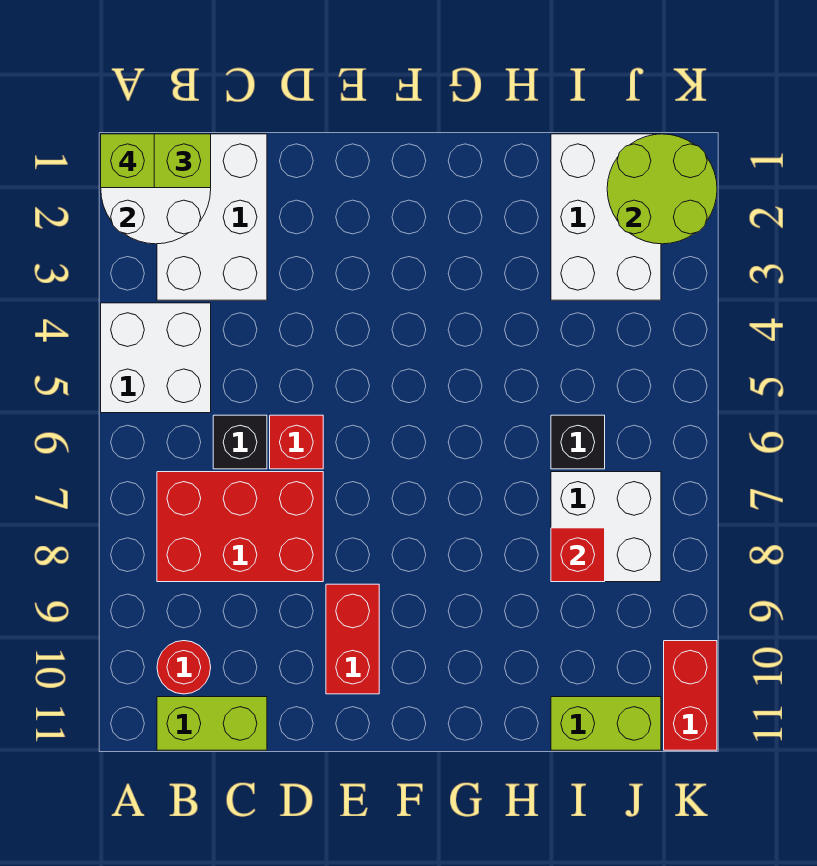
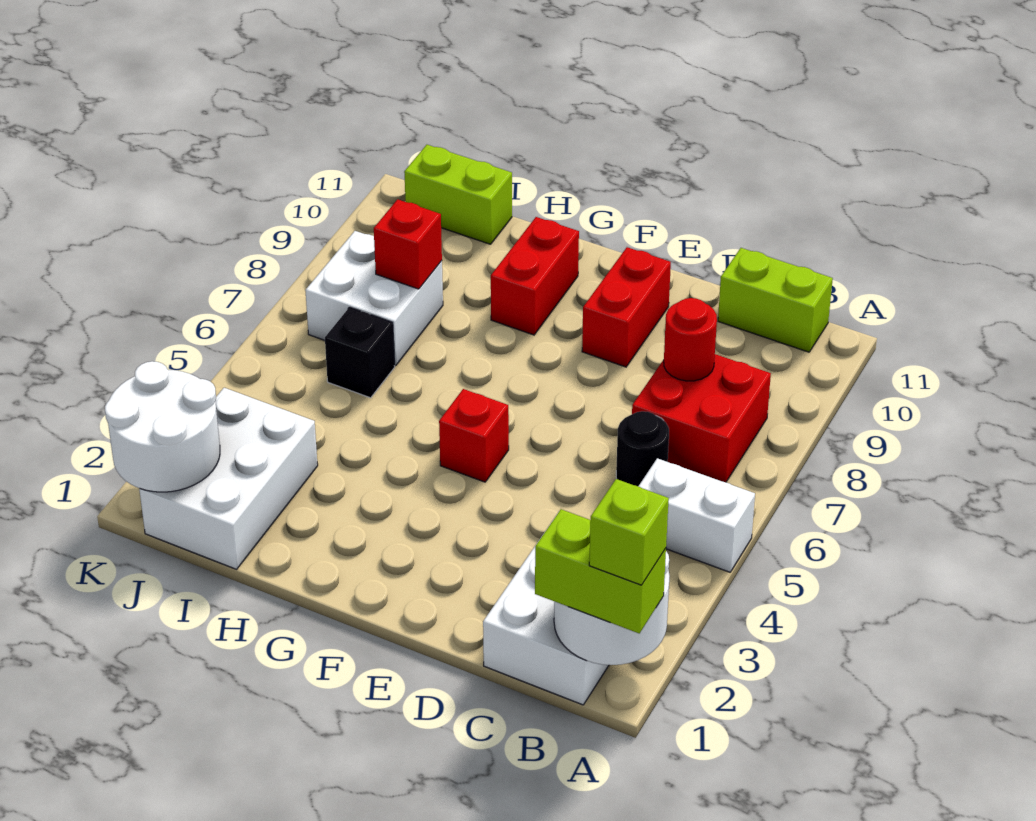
white 2x2 brick [101,303,211,413] -> white 1x2 brick [638,458,755,572]
red 2x3 brick [157,472,323,582] -> red 2x2 brick [632,354,771,482]
red 1x1 round brick [157,641,211,694] -> red 1x1 round brick moved to [664,298,717,381]
black 1x1 brick [213,415,267,469] -> black 1x1 round brick [616,411,669,486]
red 1x1 brick [270,415,323,469] -> red 1x1 brick moved to [439,389,509,482]
lime 2x2 round brick [607,134,717,244] -> white 2x2 round brick [105,361,220,492]
red 1x2 brick [664,641,717,750] -> red 1x2 brick moved to [491,217,579,335]

